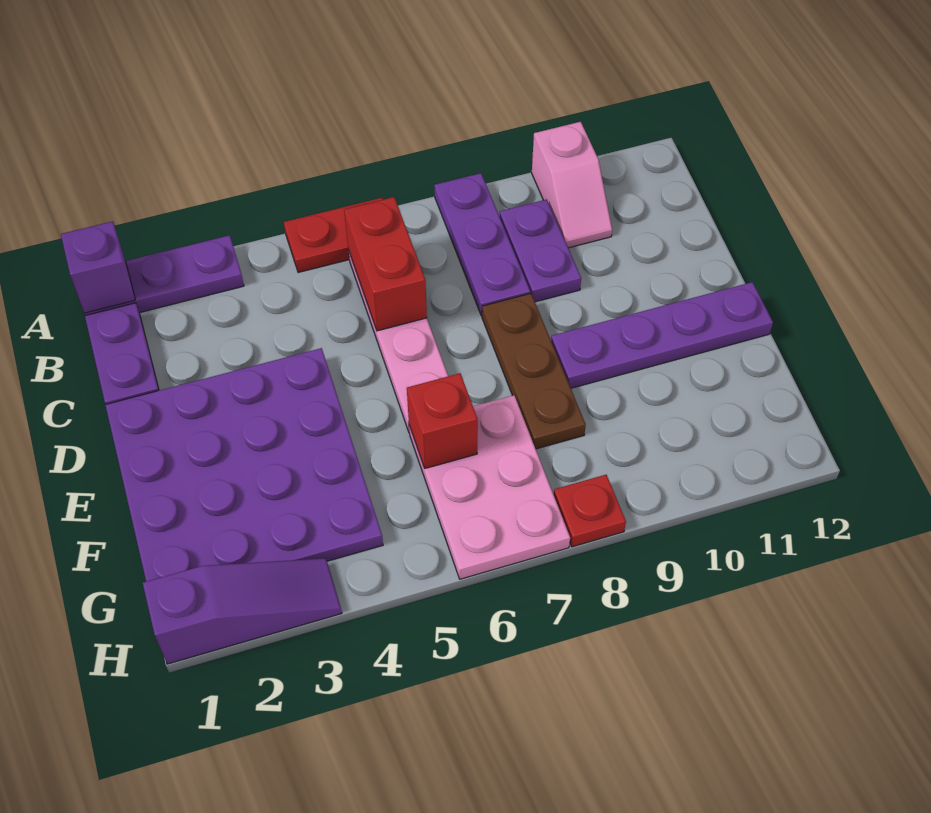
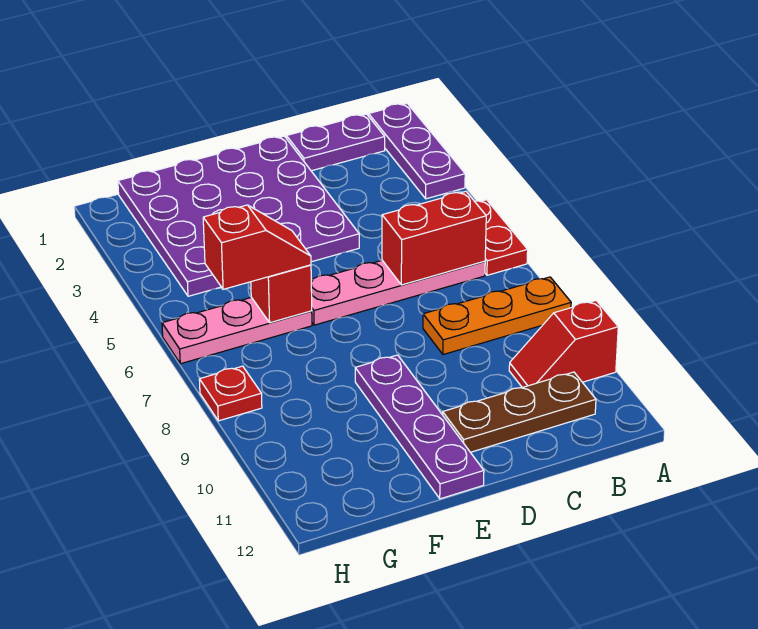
purple 1x1 brick [61,221,135,313] -> none
purple 1x3 plate [434,173,530,316] -> orange 1x3 plate [423,277,571,355]
pink 1x2 slope [532,122,612,248] -> red 1x2 slope [509,301,618,388]
purple 1x2 plate [500,199,581,302] -> none
brown 1x3 plate [482,293,586,449] -> brown 1x3 plate moved to [443,372,596,452]
pink 2x3 plate [409,395,570,579] -> pink 1x3 plate [162,297,312,364]
none -> red 1x2 slope [203,205,311,289]
purple 1x3 slope [143,558,342,664] -> none

